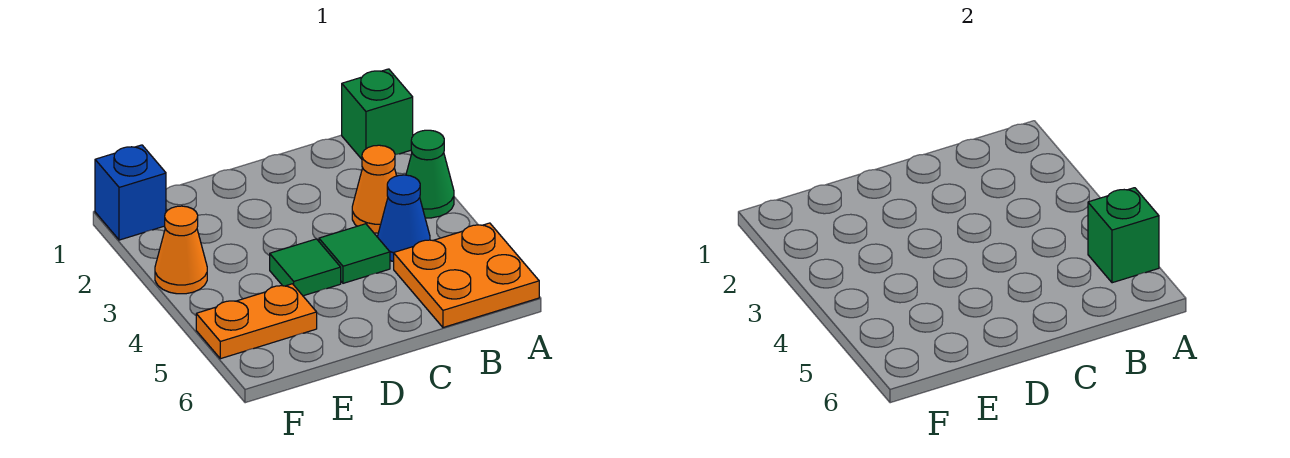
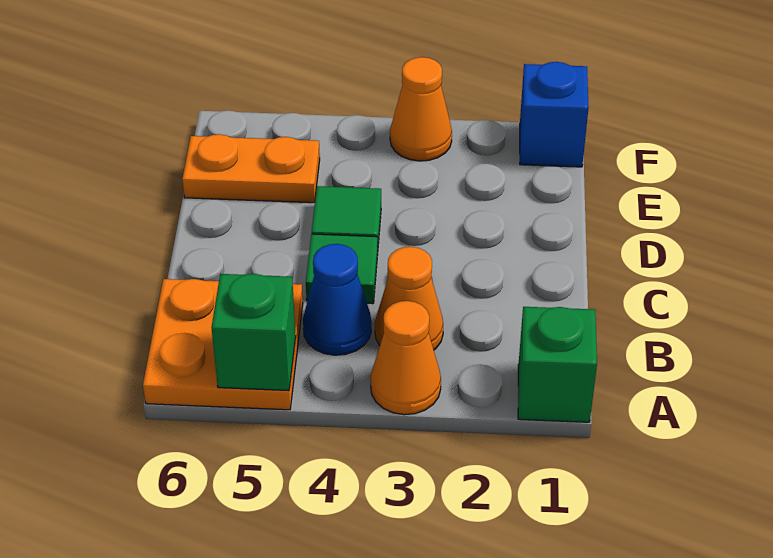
green 1x1 cone [406,130,454,218] -> orange 1x1 cone [370,301,441,415]
orange 1x2 plate [196,284,317,359] -> orange 1x2 plate turned to [182,134,320,203]

